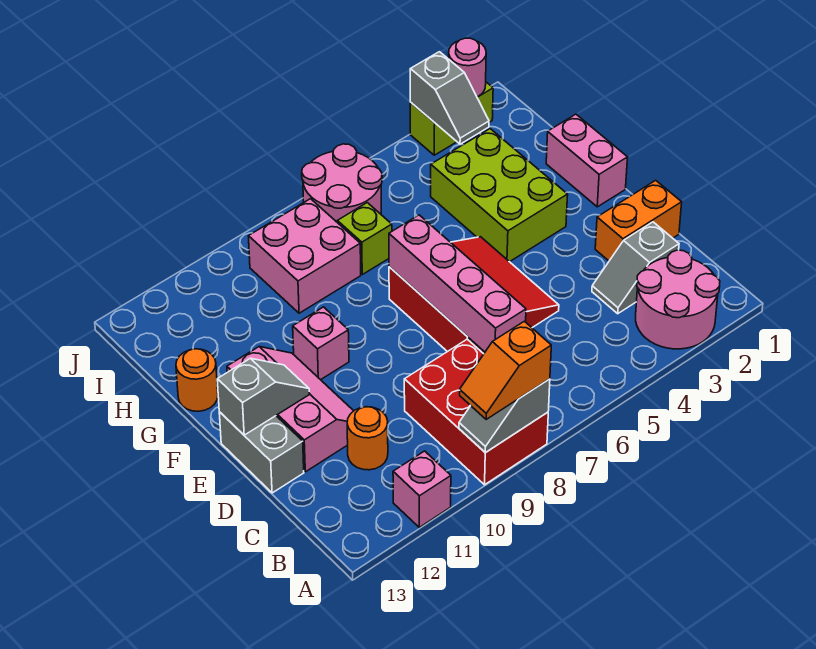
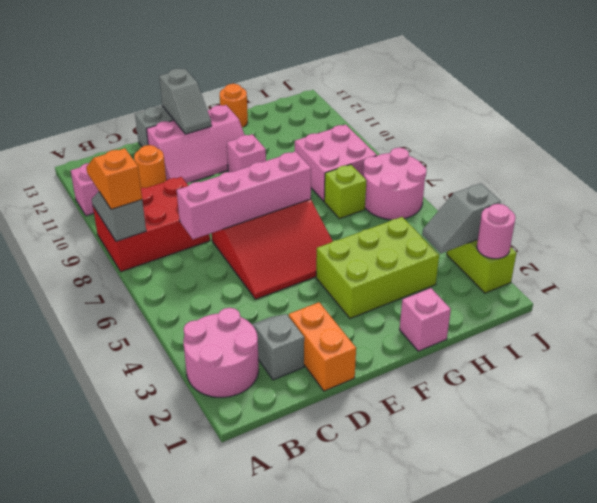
pink 1x2 brick [546,114,628,207] -> pink 1x1 brick [400,288,451,351]

